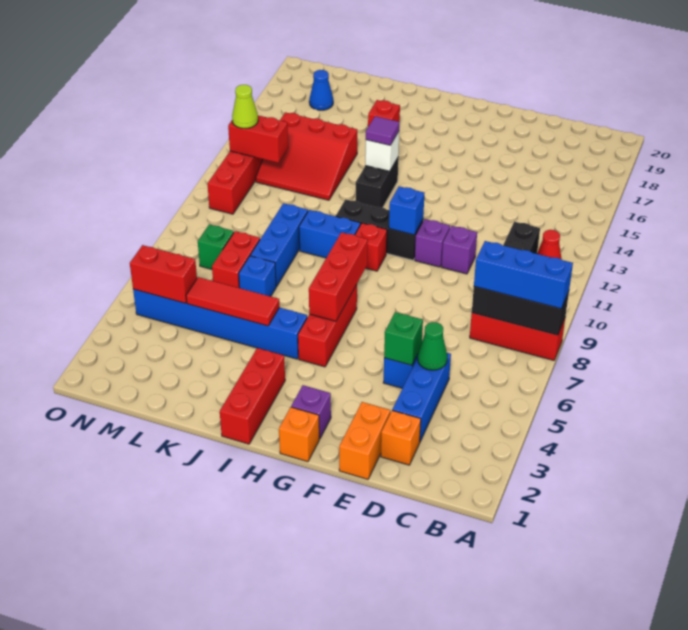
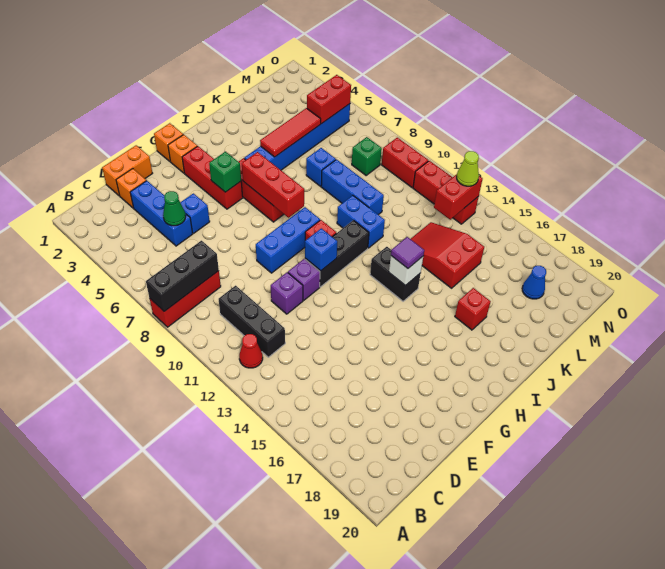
blue 1x3 brick [474,241,573,309] -> blue 1x3 brick moved to [256,207,320,273]
orange 1x2 brick [339,402,390,479] -> orange 1x2 brick turned to [102,145,153,196]
green 1x1 brick [384,312,423,365] -> green 1x1 brick moved to [209,152,241,192]
purple 1x1 brick [291,385,331,439] -> orange 1x1 brick [168,135,197,173]
red 1x3 brick [220,348,285,444] -> red 1x3 brick moved to [182,146,243,209]
blue 1x2 brick [299,210,360,258] -> blue 1x2 brick turned to [337,195,385,248]
red 3x3 slope [256,112,357,200] -> red 2x3 slope [411,222,484,288]
red 1x2 brick [212,231,260,288] -> red 1x2 brick moved to [382,138,428,187]

